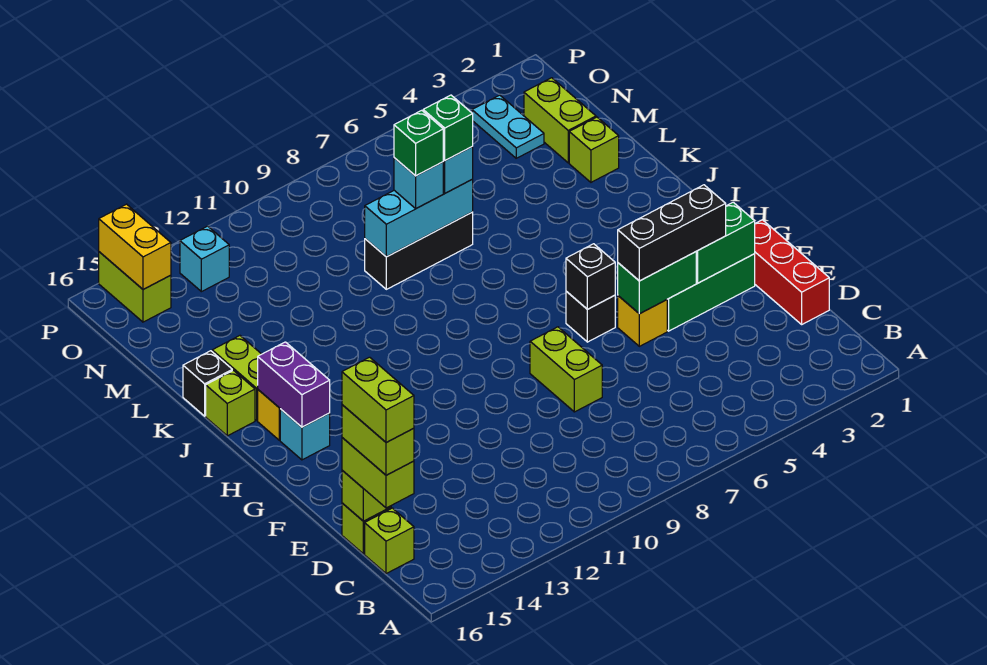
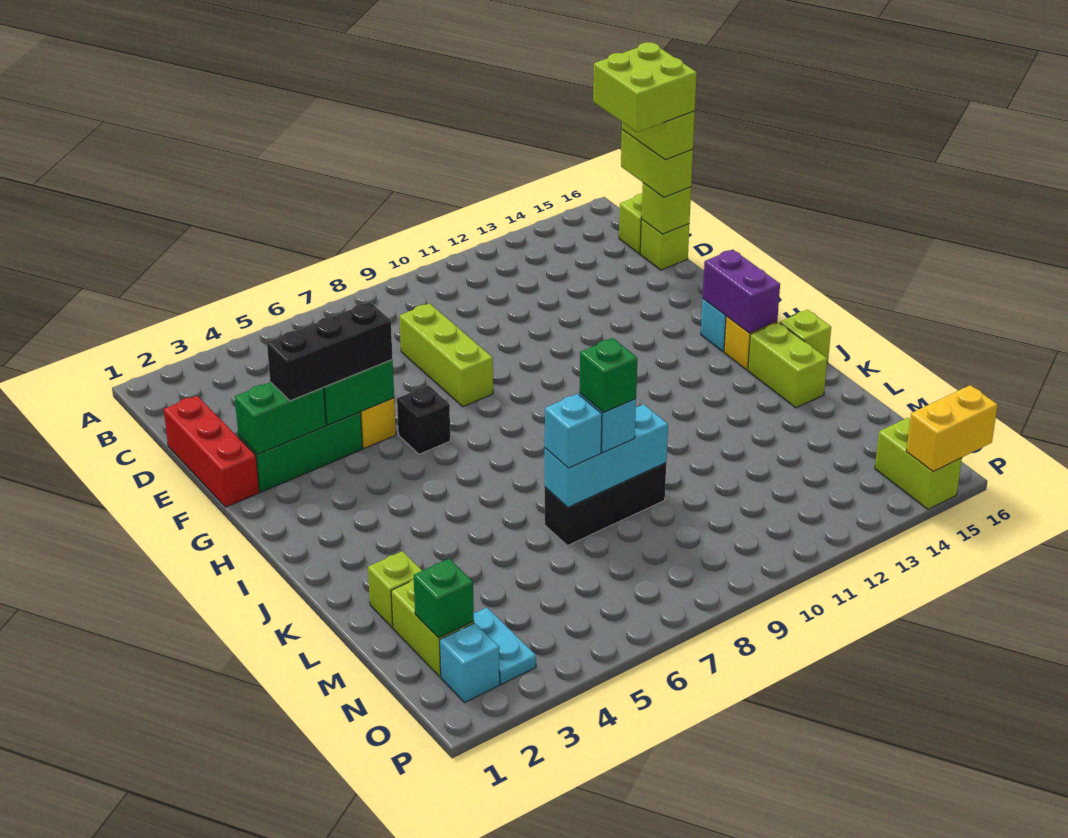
lime 1x2 brick [342,357,414,443] -> lime 2x2 brick [593,42,697,132]
lime 1x2 brick [530,327,602,412] -> lime 1x3 brick [399,303,493,407]
black 1x1 brick [566,244,615,309] -> none
black 1x1 brick [183,351,232,416] -> none
green 1x1 brick [423,95,473,160] -> green 1x1 brick moved to [413,559,474,638]
cyan 1x1 brick [180,226,229,292] -> cyan 1x1 brick moved to [440,623,500,703]
yellow 1x2 brick [99,204,171,289] -> yellow 1x2 brick turned to [906,385,998,472]

